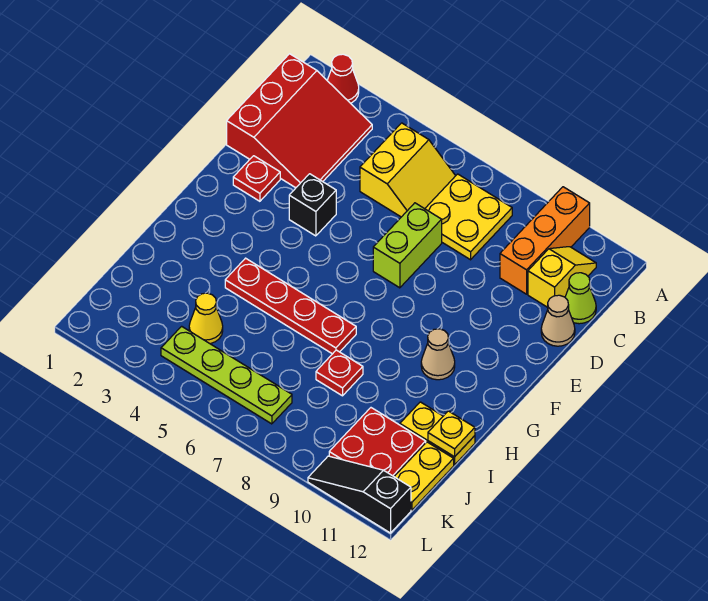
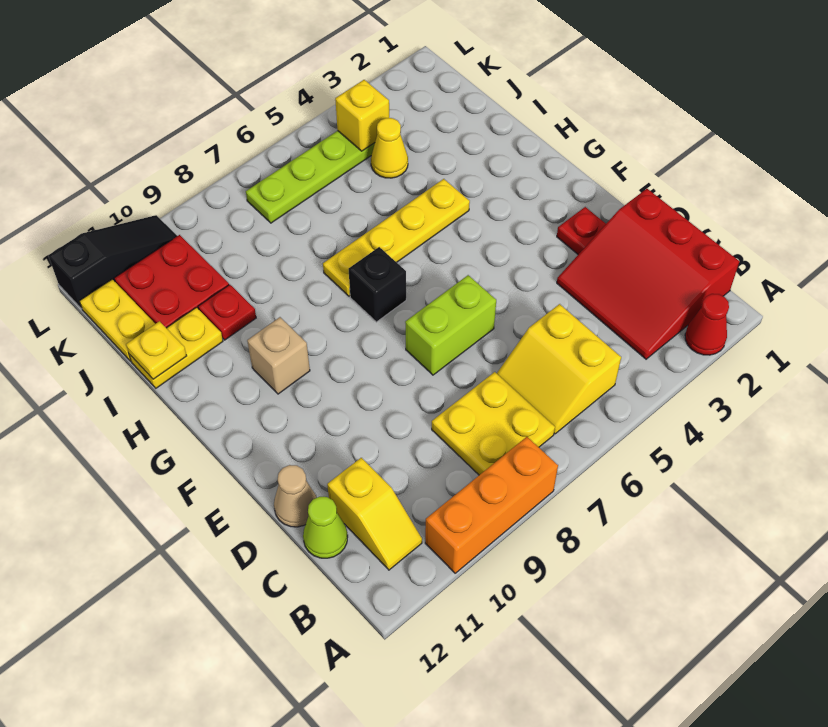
orange 1x3 brick [500,187,590,294] -> orange 1x3 brick turned to [425,437,558,573]
lime 1x2 brick [373,203,442,288] -> lime 1x2 brick turned to [405,275,496,375]
black 1x1 brick [289,174,336,236] -> black 1x1 brick moved to [349,247,406,322]
tan 1x1 cone [421,329,455,380] -> tan 1x1 brick [247,317,310,394]
red 1x4 plate [225,258,356,354] -> yellow 1x4 plate [323,179,470,296]
red 1x1 plate [316,350,363,396] -> red 1x1 plate moved to [198,285,256,340]
none -> yellow 1x1 brick [335,80,389,151]

